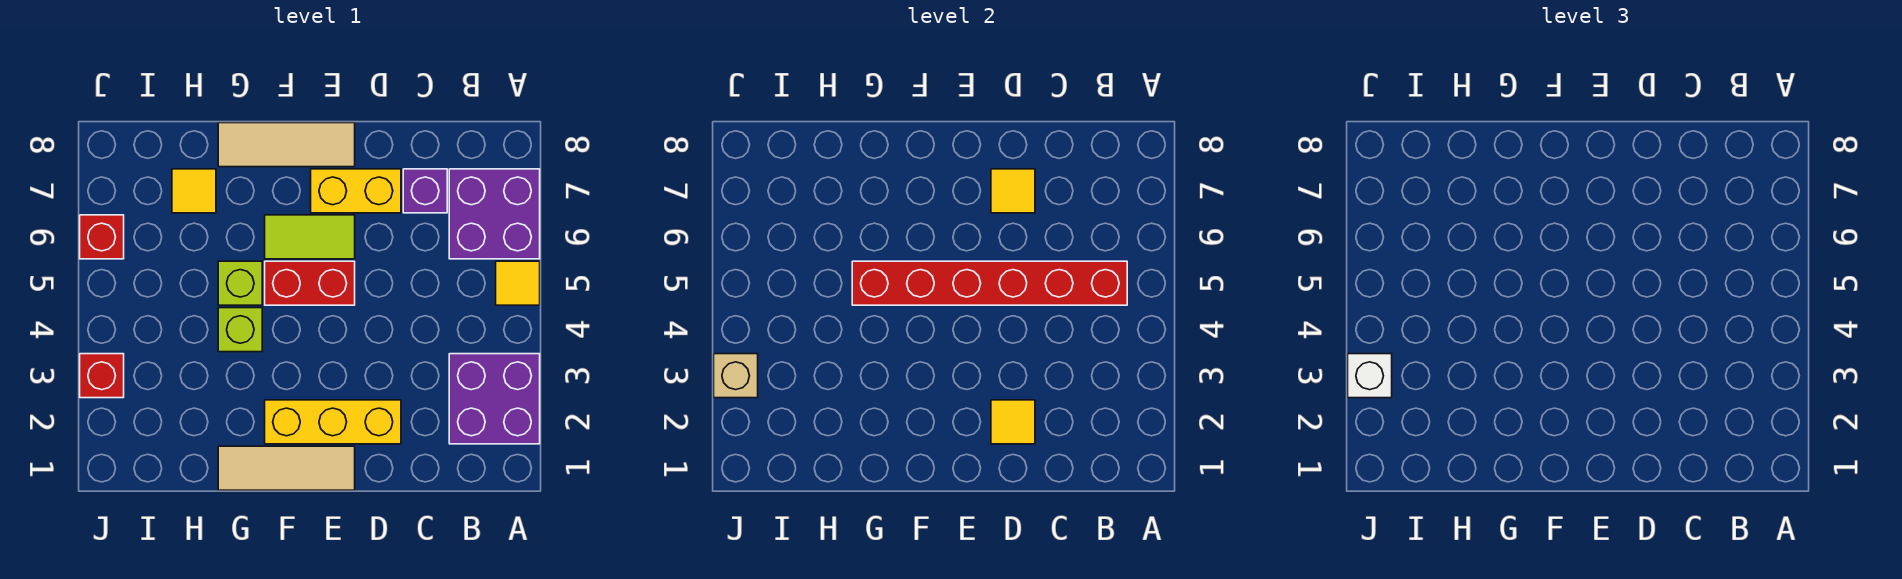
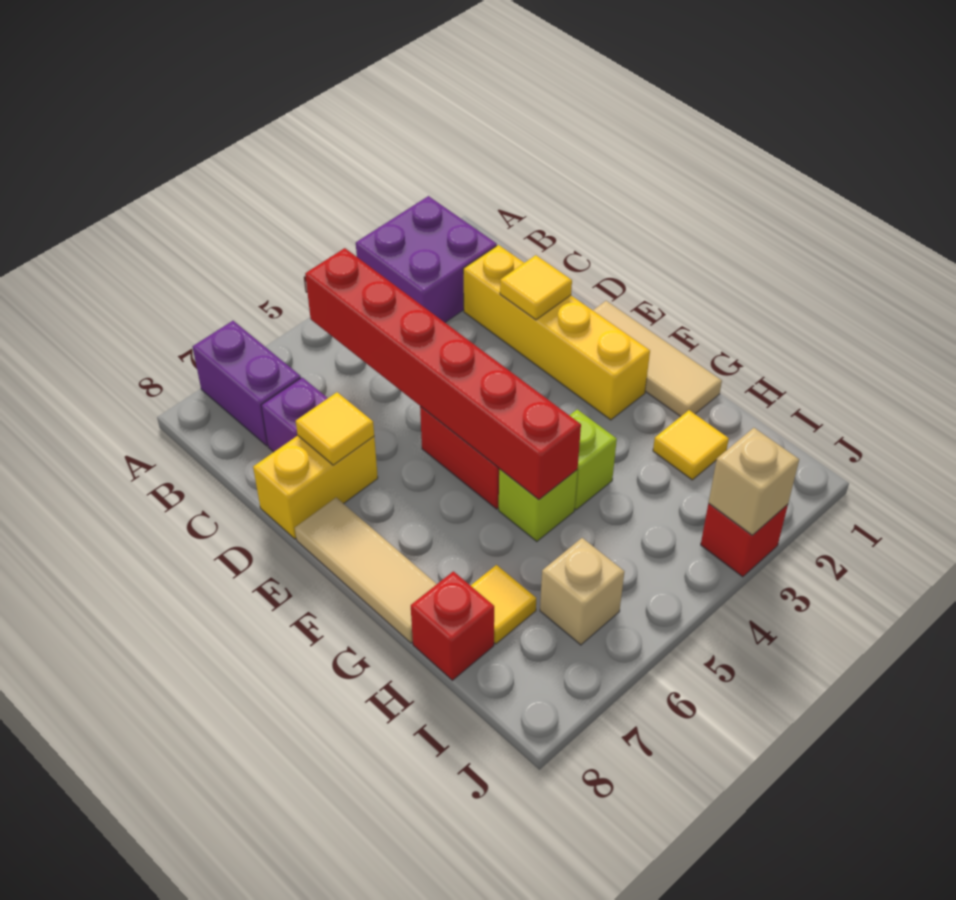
yellow 1x1 tile [496,261,540,305] -> yellow 1x1 tile moved to [653,410,729,480]
purple 2x2 brick [449,169,540,259] -> purple 1x2 brick [193,321,301,446]
yellow 1x3 brick [265,400,401,444] -> yellow 1x4 brick [463,245,650,420]
yellow 1x2 brick [311,169,401,213] -> yellow 1x2 brick turned to [253,436,378,539]
lime 1x2 tile [265,215,355,259] -> none
none -> tan 1x1 brick [540,538,624,645]
white 1x1 brick [1348,354,1392,398] -> none
red 1x1 brick [80,215,124,259] -> red 1x1 brick moved to [411,571,494,680]

